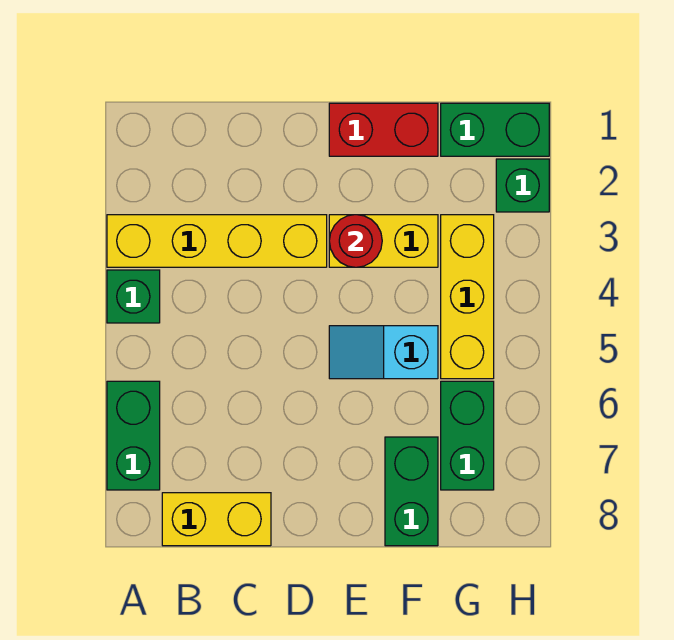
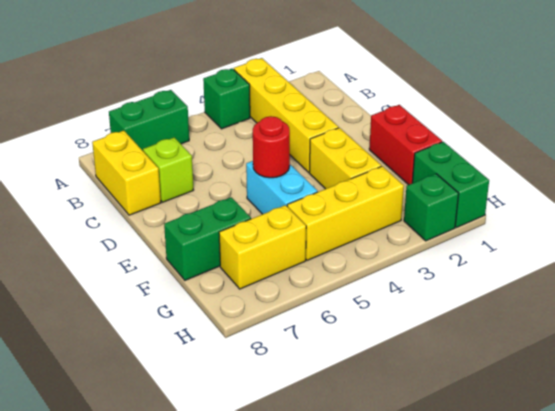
none -> lime 1x1 brick [143,137,193,202]
red 1x1 round brick [329,215,382,267] -> red 1x1 round brick moved to [253,116,290,178]
cyan 1x2 slope [329,326,438,379] -> cyan 1x2 brick [246,161,318,214]
green 1x2 brick [441,381,494,490] -> yellow 1x2 brick [219,205,306,289]

